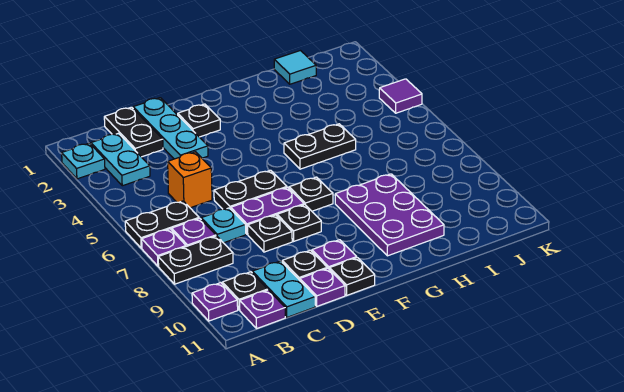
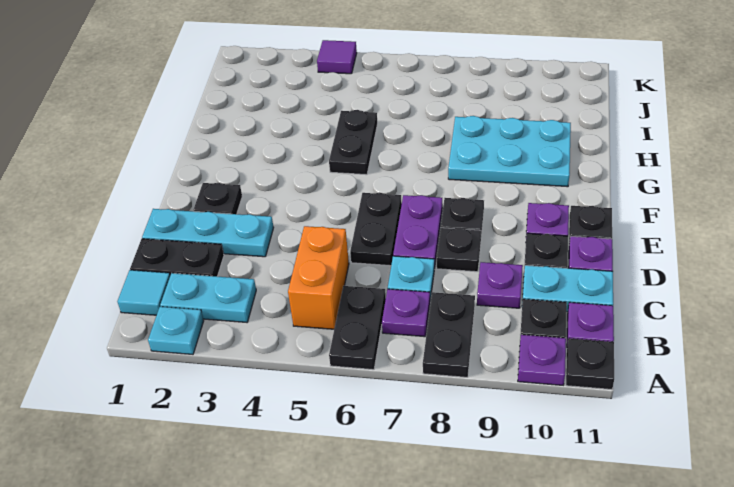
purple 1x1 plate [142,229,186,266] -> purple 1x1 plate moved to [477,262,523,308]
orange 1x1 brick [168,152,212,208] -> orange 1x2 brick [288,226,349,329]
black 1x1 plate [289,177,333,211] -> black 1x1 plate moved to [566,338,614,390]
purple 2x3 plate [335,174,444,256] -> cyan 2x3 plate [448,116,571,187]
cyan 1x1 tile [274,51,316,84] -> cyan 1x1 tile moved to [117,270,170,315]

